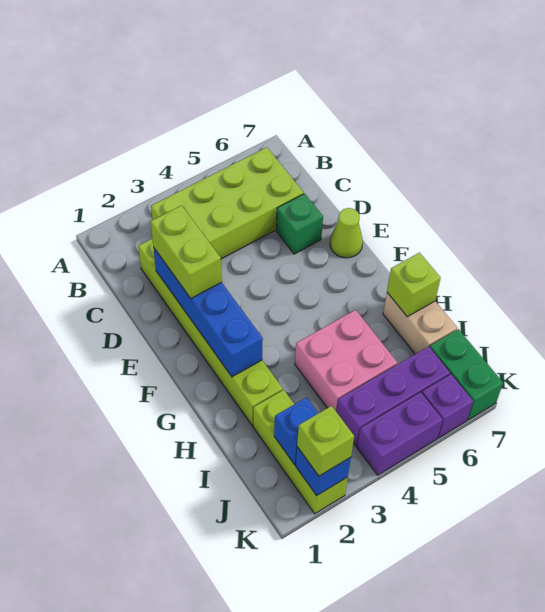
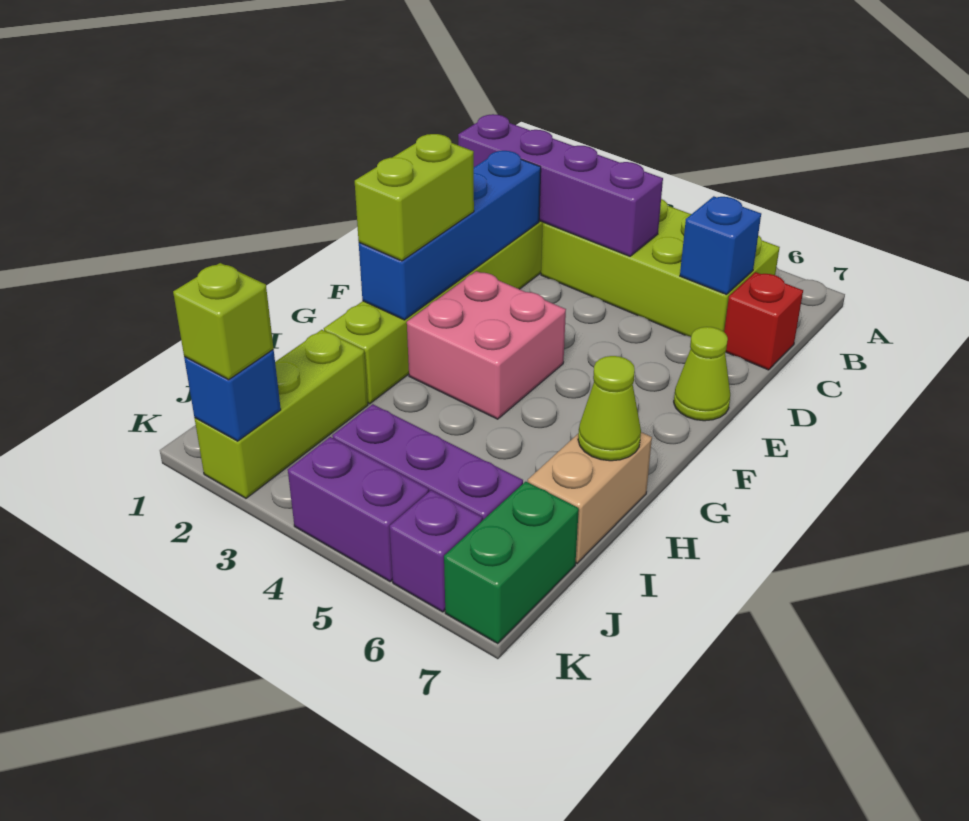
none -> purple 1x4 brick [458,114,663,256]
none -> red 1x1 brick [724,272,803,370]
lime 1x2 brick [150,206,222,298] -> lime 1x2 brick moved to [355,134,474,261]
green 1x1 brick [276,194,323,254] -> none
pink 2x2 brick [295,310,397,412] -> pink 2x2 brick moved to [407,271,566,419]
lime 1x1 brick [387,253,441,317] -> lime 1x1 cone [578,356,641,461]
blue 1x1 brick [274,398,318,465] -> blue 1x1 brick moved to [680,196,761,295]

